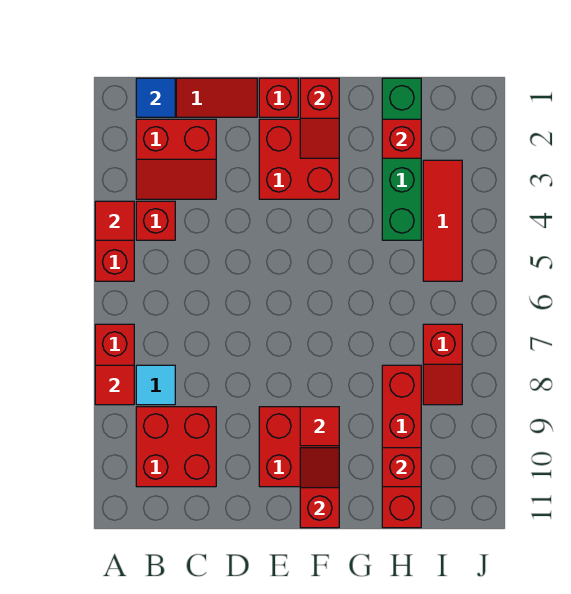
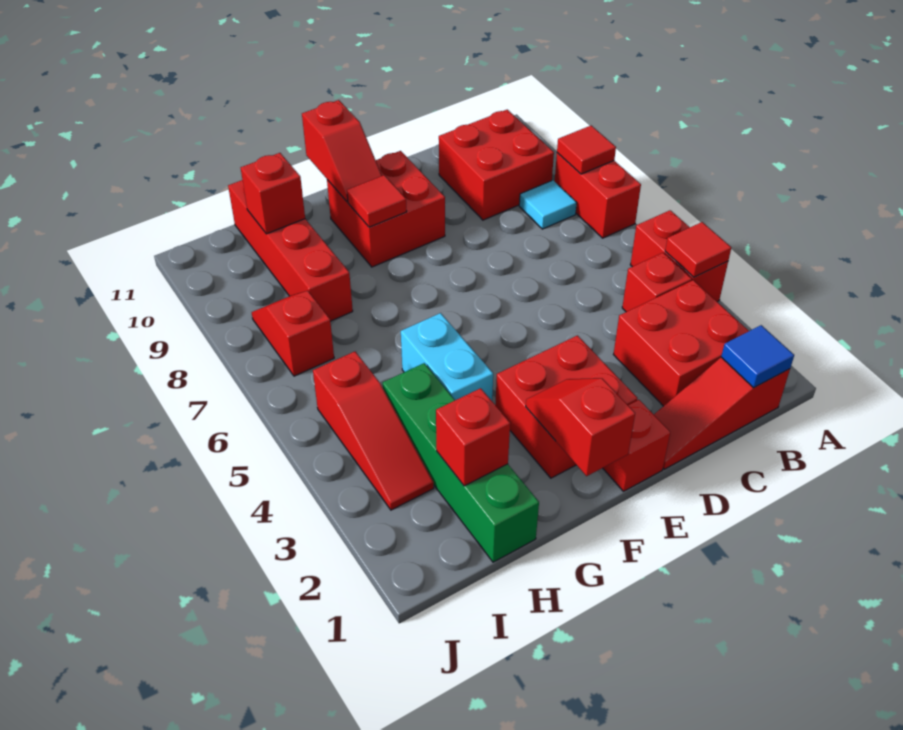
red 2x2 slope [136,119,216,199] -> red 2x2 brick [614,280,749,406]
none -> cyan 1x2 brick [401,313,493,401]
red 1x3 tile [423,160,462,281] -> red 1x3 slope [313,352,434,510]

